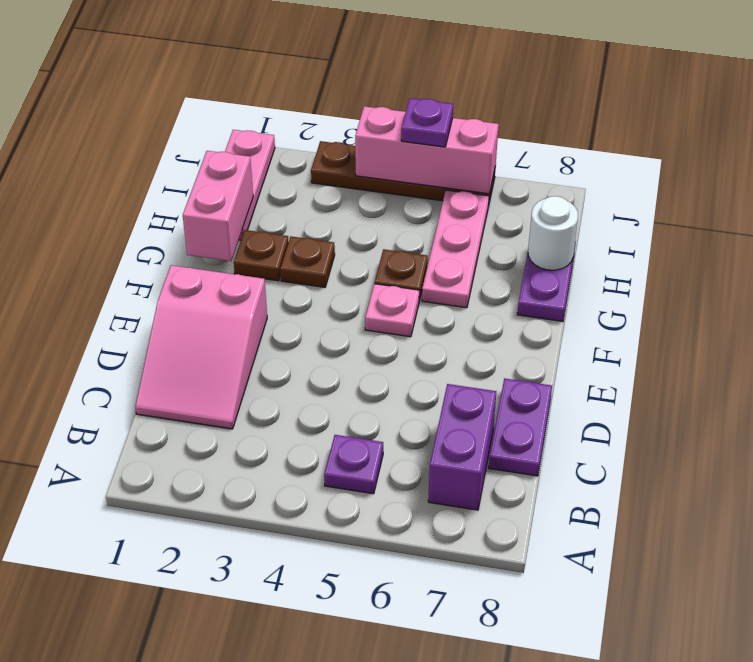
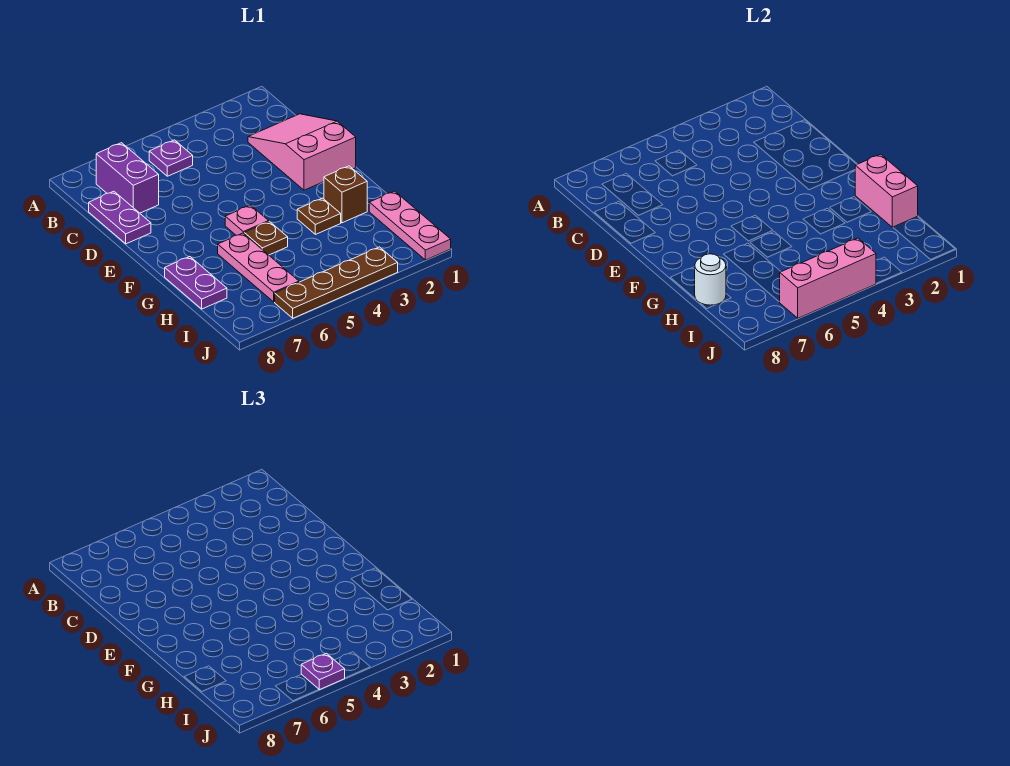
brown 1x1 plate [234,230,289,281] -> brown 1x1 brick [324,166,367,223]

